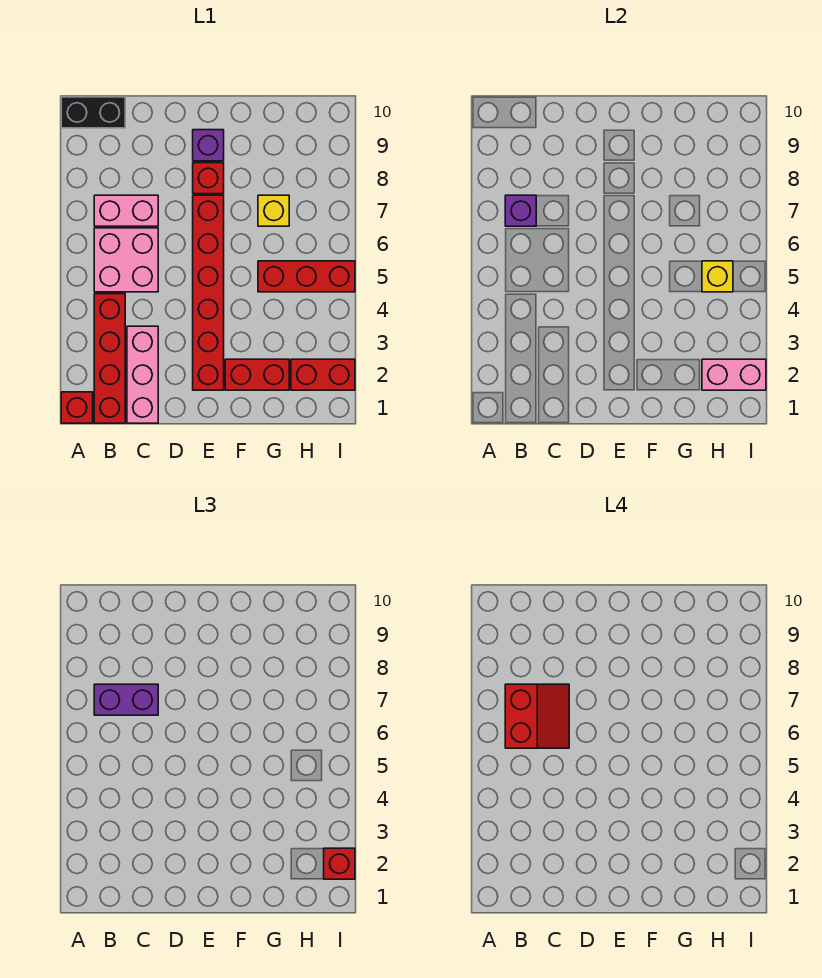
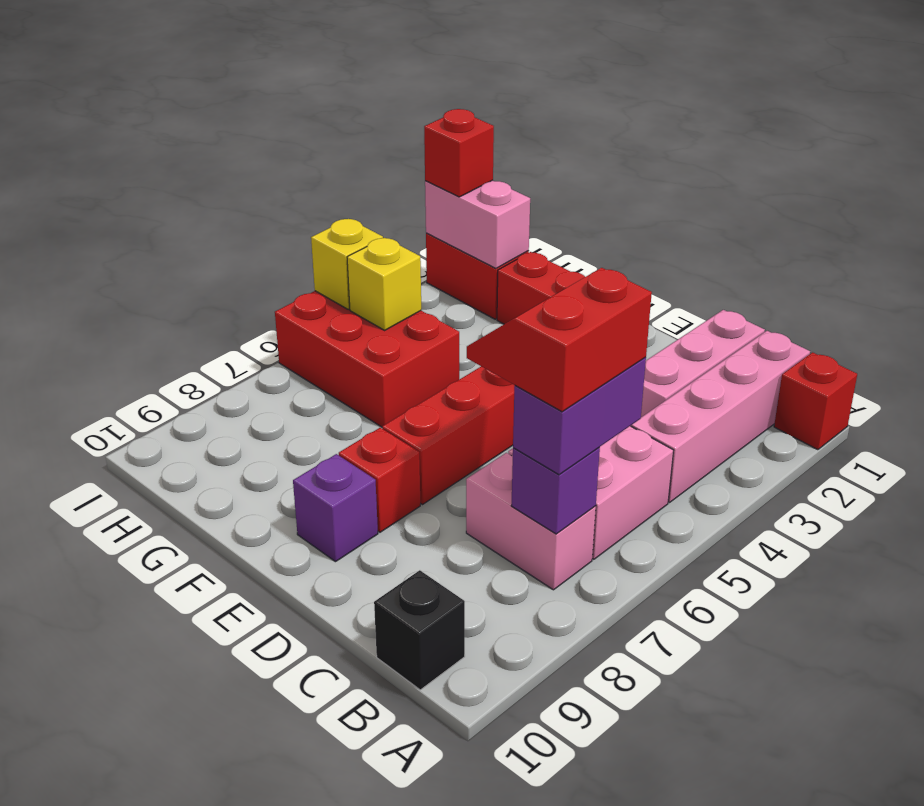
black 1x2 brick [61,97,125,128] -> black 1x1 brick [374,570,465,690]
red 1x4 brick [94,294,125,423] -> pink 1x4 brick [631,331,810,502]
purple 1x2 brick [94,684,158,715] -> purple 1x2 brick turned to [513,357,646,475]
red 1x3 brick [258,261,355,292] -> red 2x3 brick [275,291,459,427]
yellow 1x1 brick [258,195,289,226] -> yellow 1x1 brick moved to [311,219,383,310]

